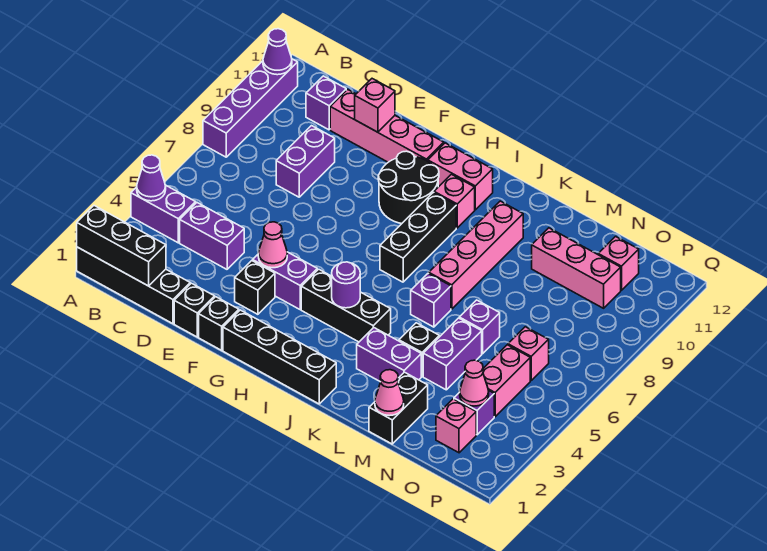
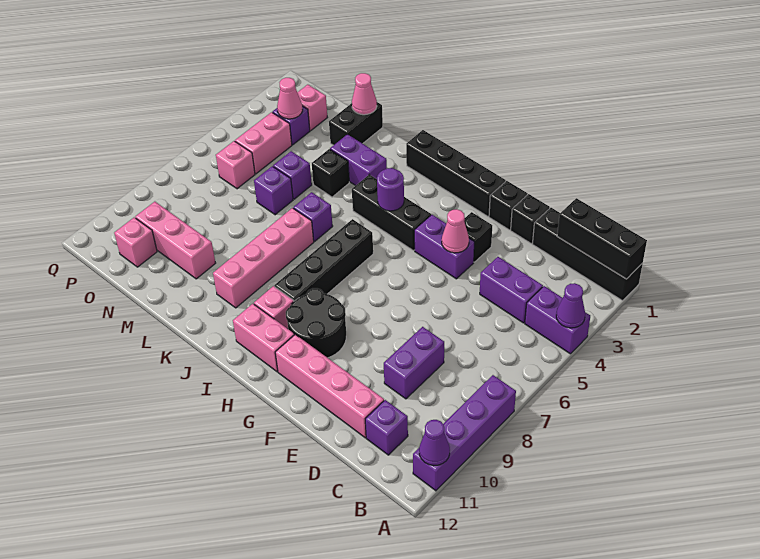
pink 1x1 brick [355,79,395,132] -> none
black 1x3 brick [380,192,456,282] -> black 1x4 brick [274,219,373,301]
purple 1x2 brick [423,318,482,390] -> purple 1x1 brick [273,151,312,199]

